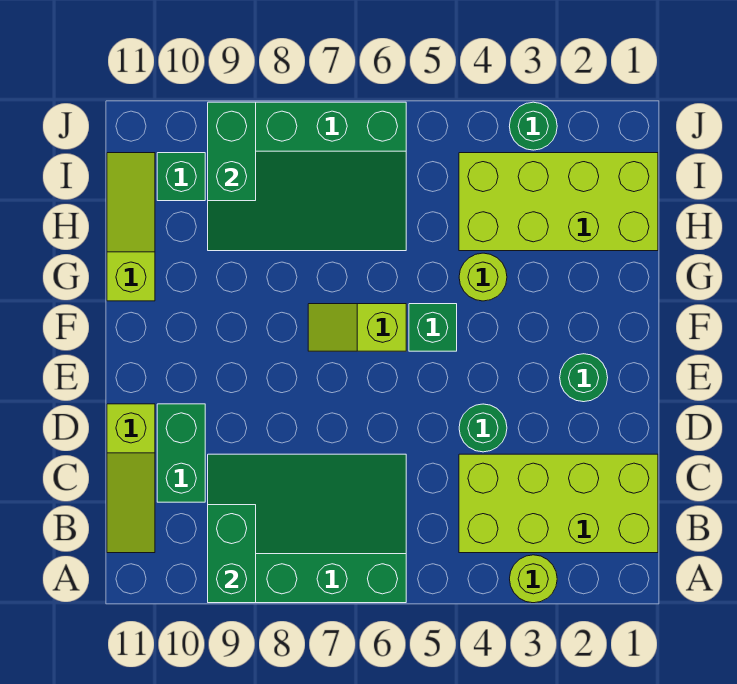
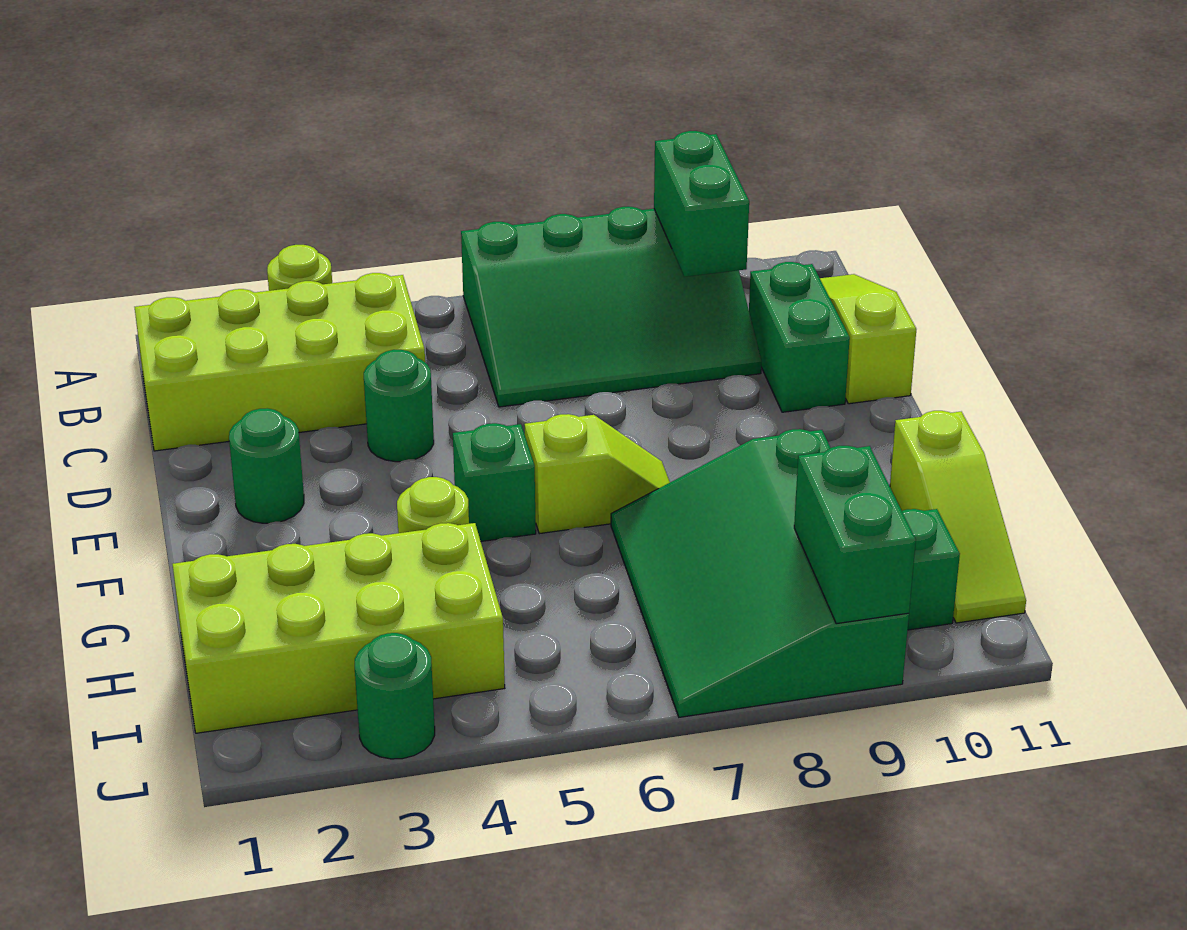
green 3x4 slope [208,102,406,251] -> green 3x4 slope turned to [611,429,909,717]

